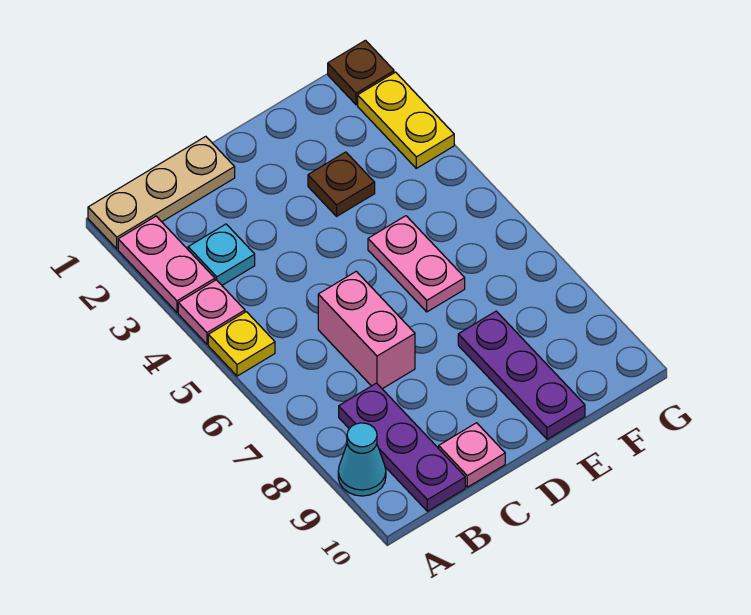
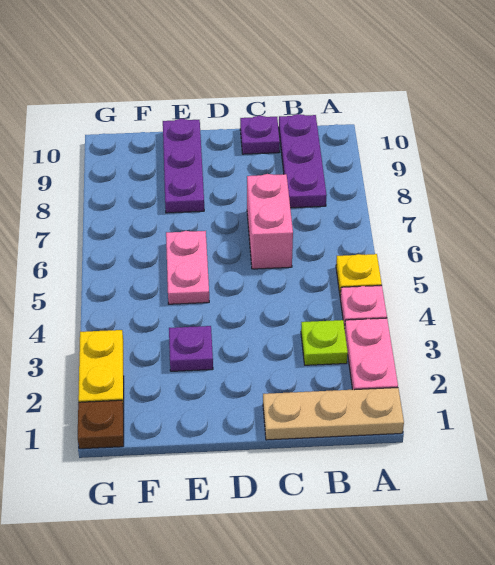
cyan 1x1 cone [338,423,386,496] -> none
cyan 1x1 plate [188,224,255,285] -> lime 1x1 plate [301,320,348,365]
pink 1x1 plate [439,423,505,487] -> purple 1x1 plate [240,116,280,154]
brown 1x1 plate [308,152,375,216] -> purple 1x1 plate [169,326,213,371]

